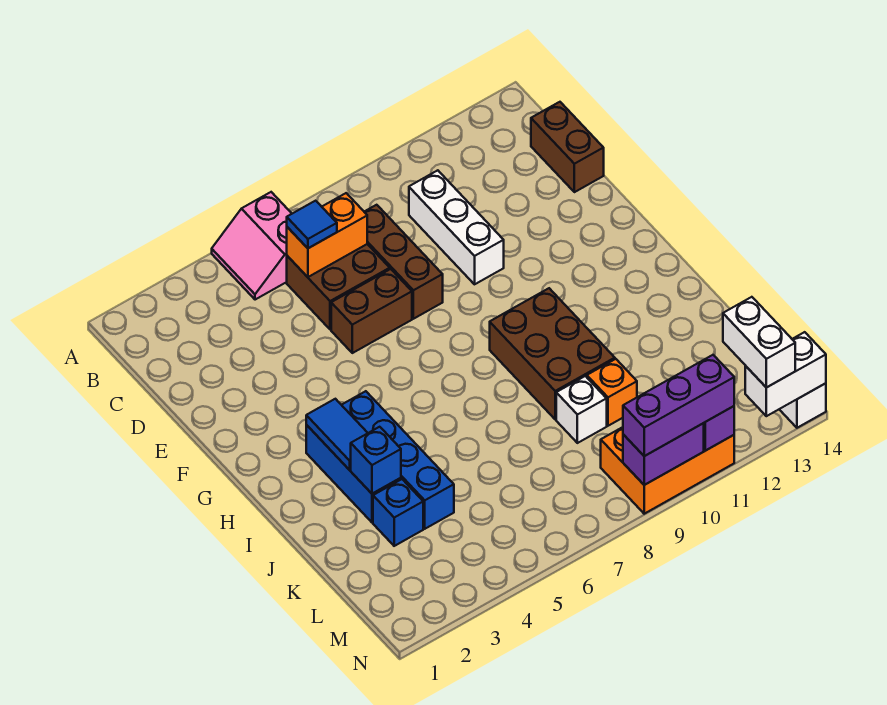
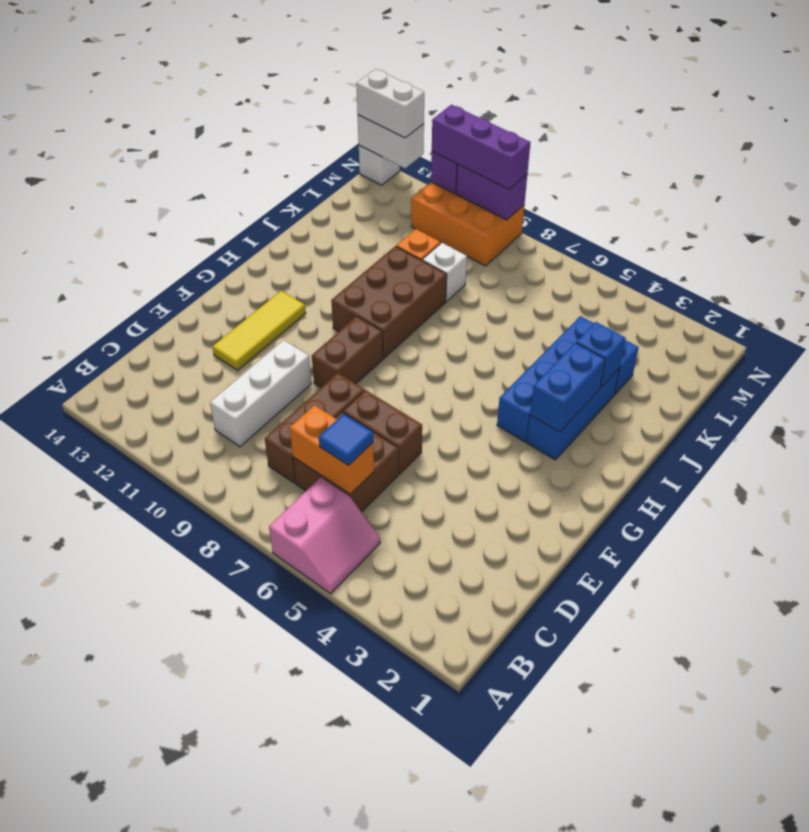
brown 1x2 brick [531,102,604,192] -> brown 1x2 brick moved to [312,316,383,388]
none -> yellow 1x3 tile [213,291,306,370]
blue 1x2 tile [306,399,367,470] -> blue 1x2 brick [530,343,605,432]
white 1x2 brick [723,297,795,388] -> white 1x2 brick turned to [356,69,424,138]

